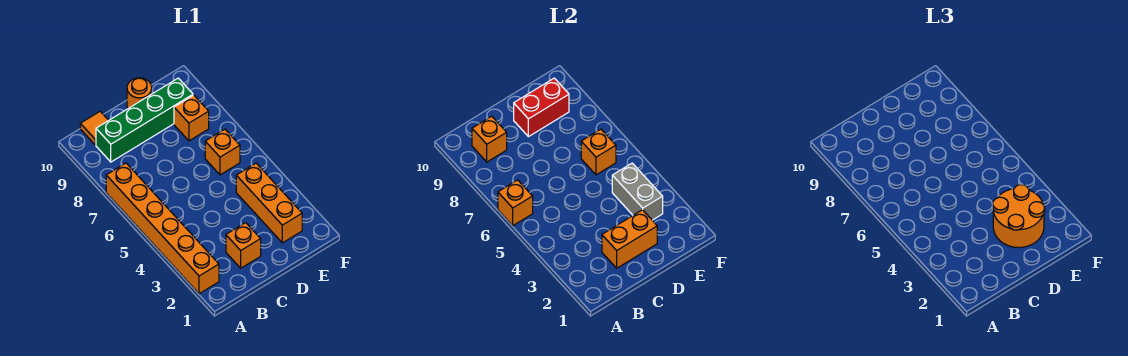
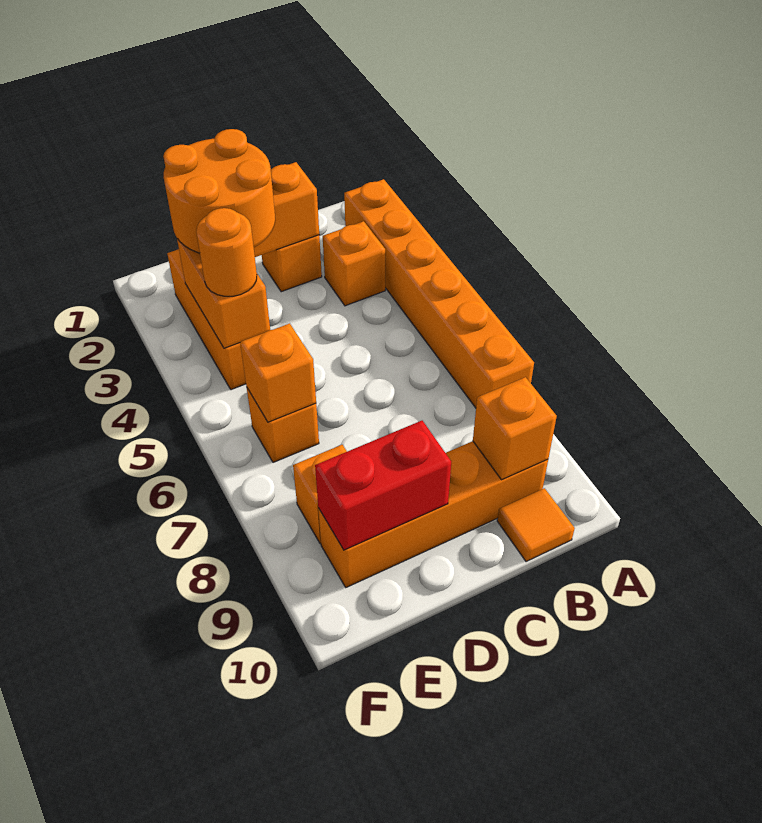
orange 1x1 brick [498,180,533,226] -> orange 1x1 brick moved to [323,221,385,306]
green 1x4 brick [96,78,193,162] -> orange 1x4 brick [318,441,548,587]
orange 1x1 round brick [127,78,152,108] -> orange 1x1 round brick moved to [196,208,257,296]
grey 1x2 brick [612,163,663,220] -> orange 1x2 brick [177,239,270,348]

